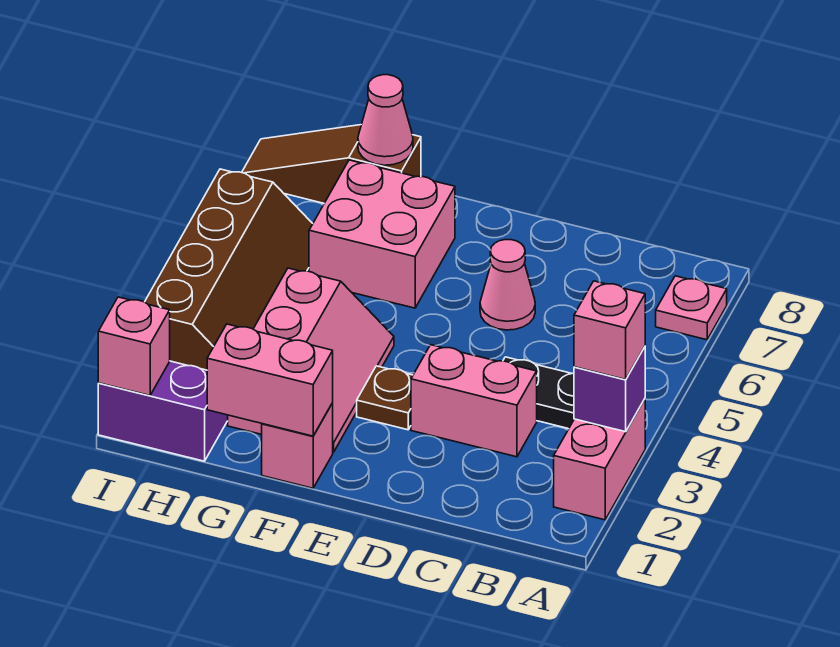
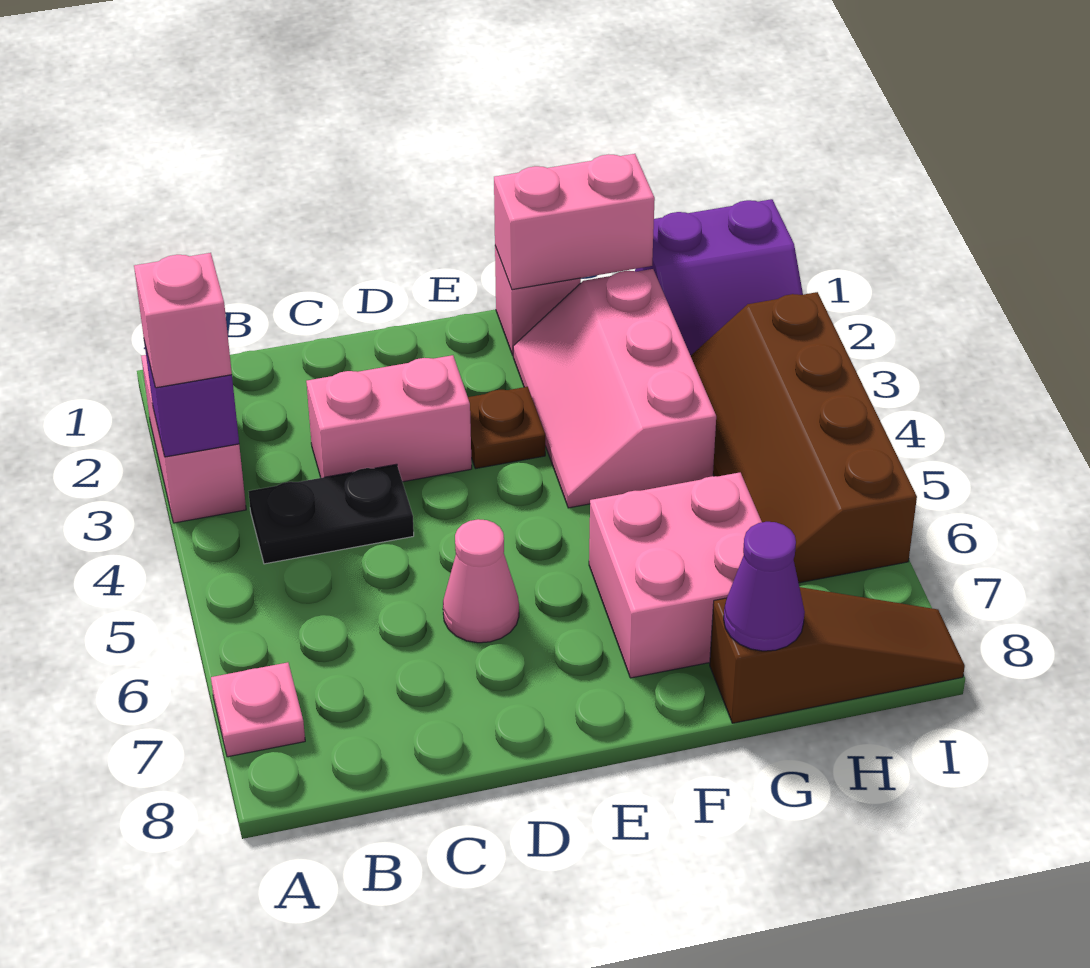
pink 1x1 cone [358,75,413,165] -> purple 1x1 cone [724,522,805,651]
pink 1x1 brick [98,297,170,396] -> none

